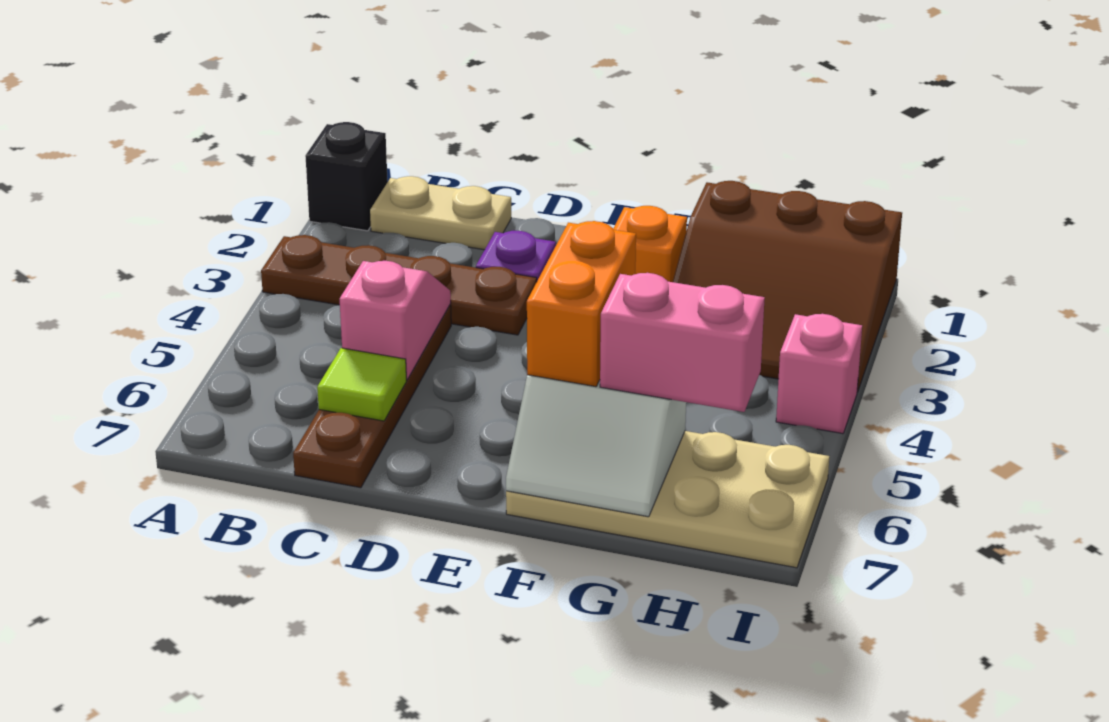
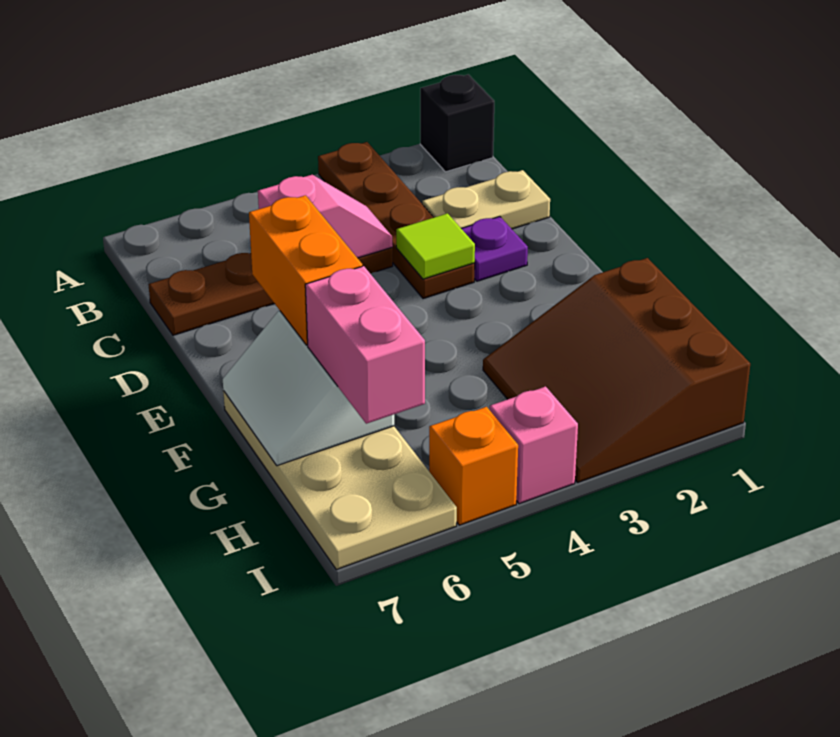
tan 1x2 plate [370,176,511,250] -> tan 1x2 plate turned to [422,170,550,229]
lime 1x1 tile [317,348,407,421] -> lime 1x1 tile moved to [396,213,475,279]
orange 1x1 brick [613,206,687,282] -> orange 1x1 brick moved to [429,407,518,525]
orange 1x2 brick [527,221,636,387] -> orange 1x2 brick turned to [249,195,362,345]

